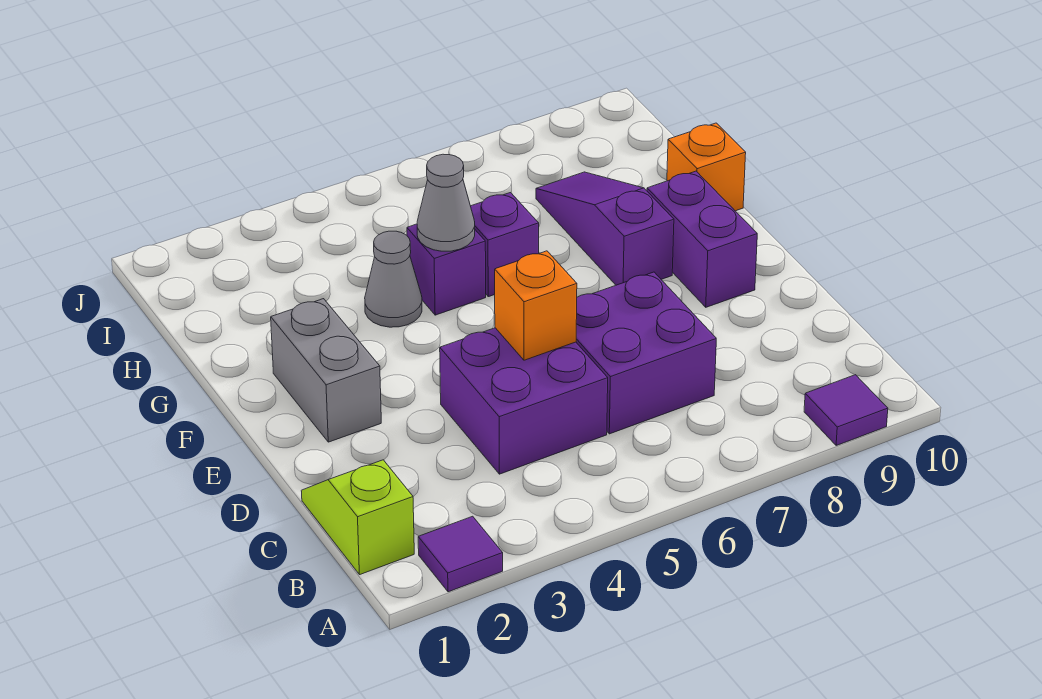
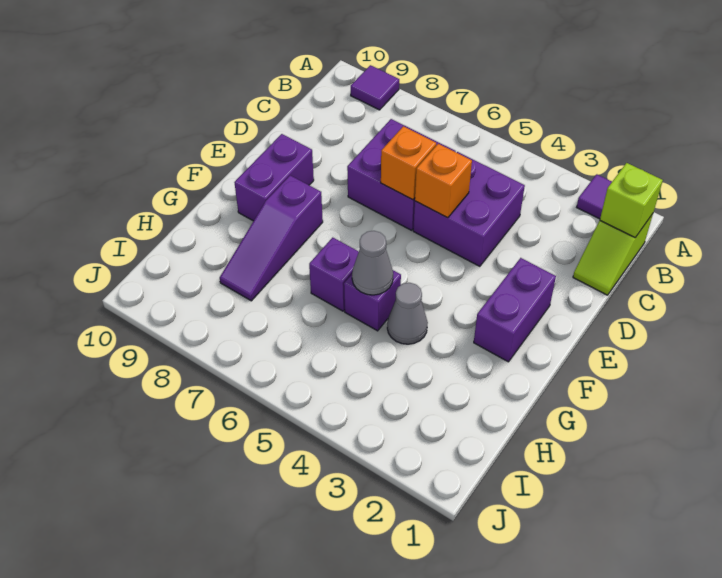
none -> lime 1x1 brick [600,163,663,237]
grey 1x2 brick [271,299,381,442] -> purple 1x2 brick [474,258,556,362]
orange 1x1 brick [667,123,746,211] -> orange 1x1 brick moved to [381,126,436,200]

